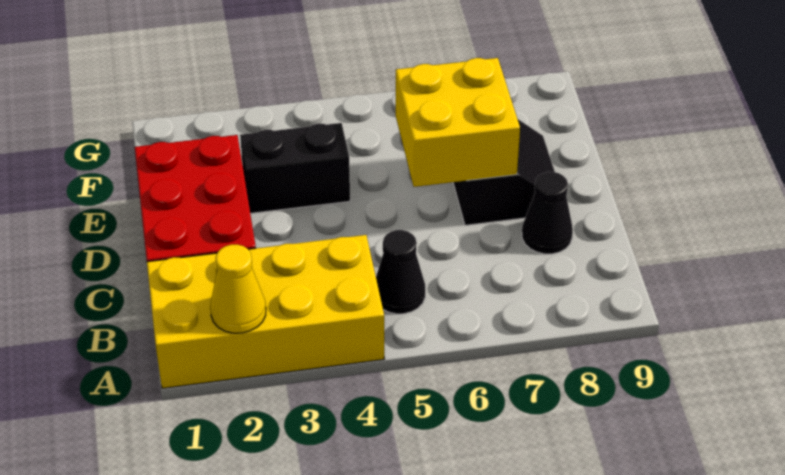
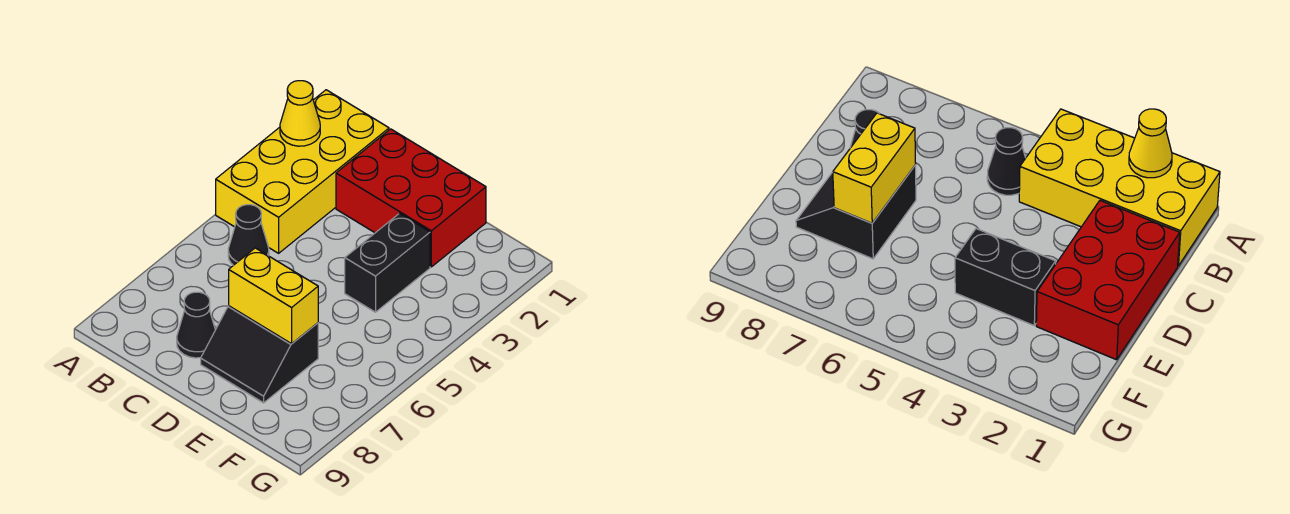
yellow 2x2 brick [396,58,520,187] -> yellow 1x2 brick [229,248,318,344]

